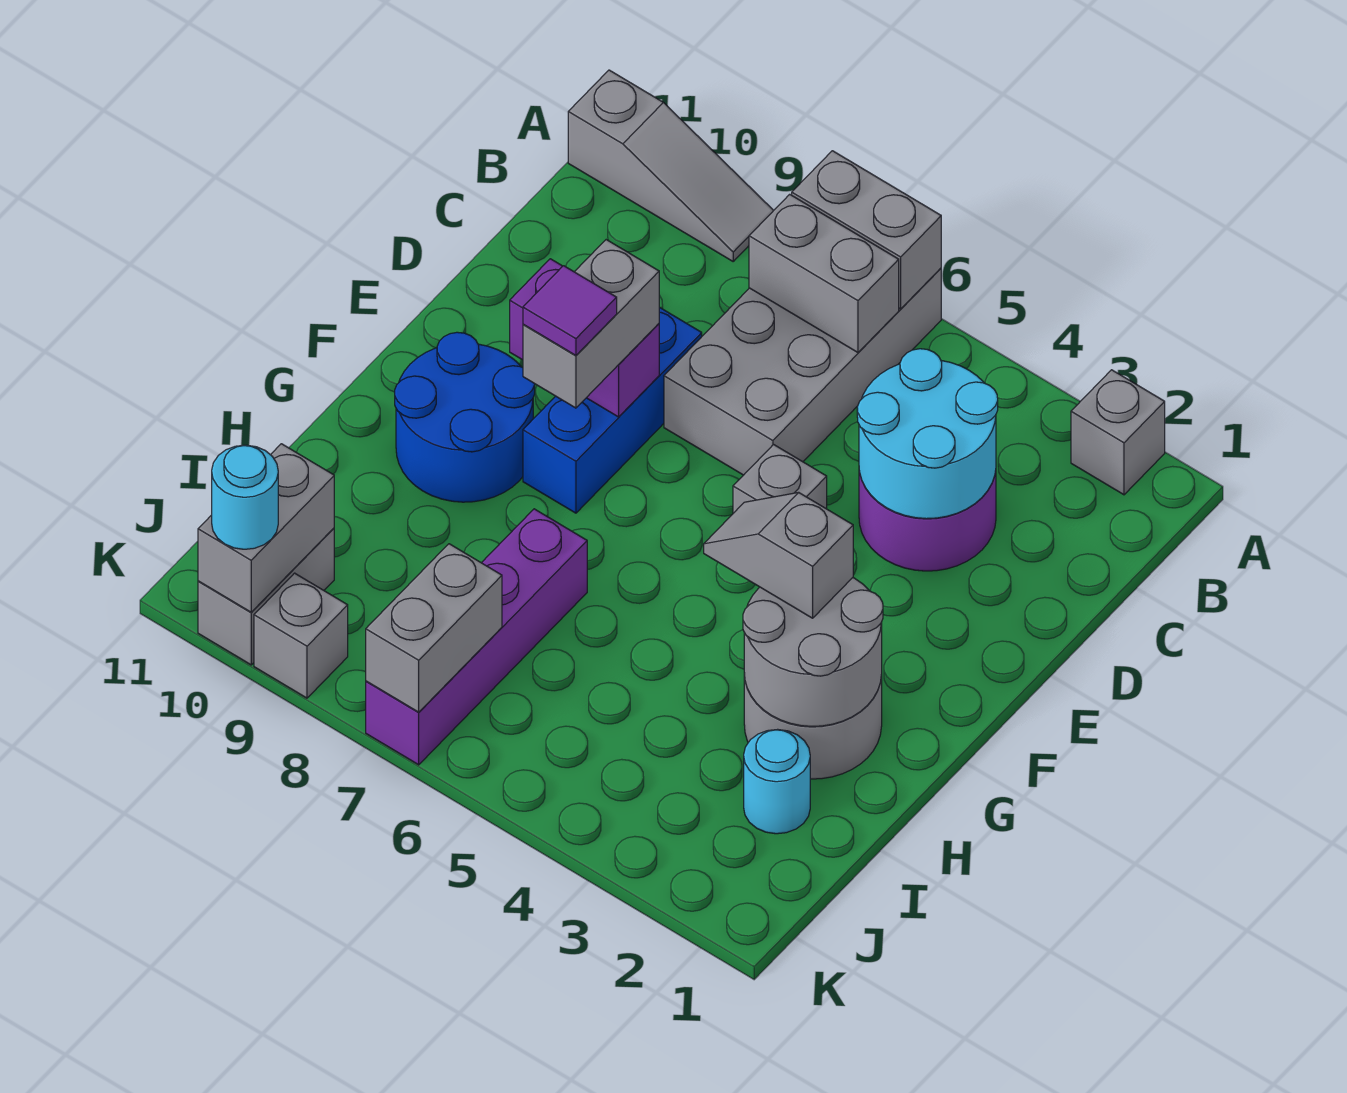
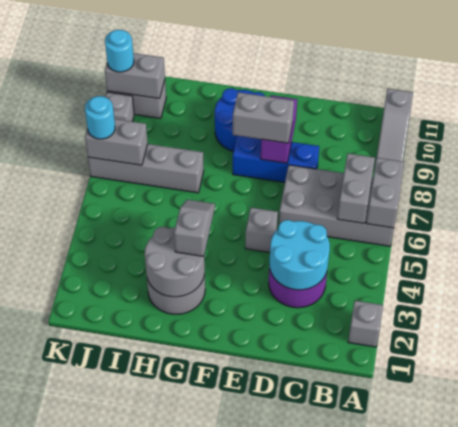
purple 1x1 tile [523,266,617,355] -> none
purple 1x4 brick [366,509,587,765] -> grey 1x4 brick [88,144,204,193]
cyan 1x1 round brick [744,729,810,834] -> cyan 1x1 round brick moved to [85,96,115,139]

